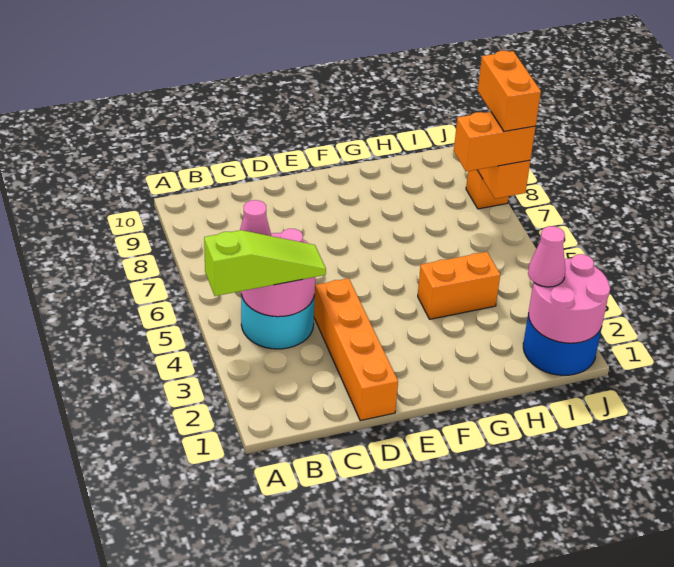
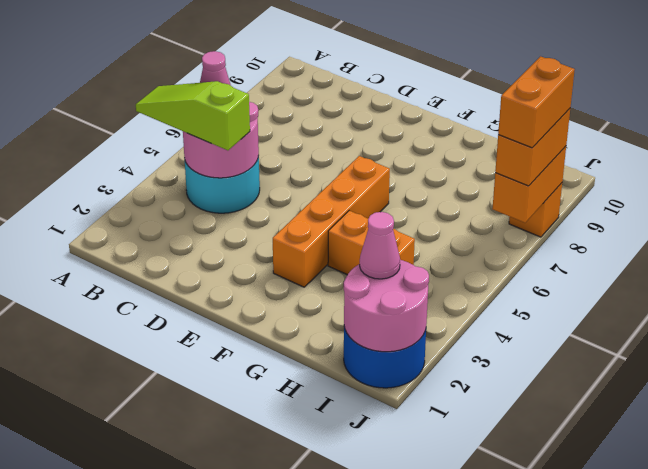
lime 1x3 slope [204,230,326,296] -> lime 1x3 slope turned to [136,81,250,150]
orange 1x4 brick [314,278,398,421] -> orange 1x4 brick moved to [273,156,390,287]
orange 1x2 brick [454,112,536,172] -> orange 1x2 brick turned to [495,109,570,186]

